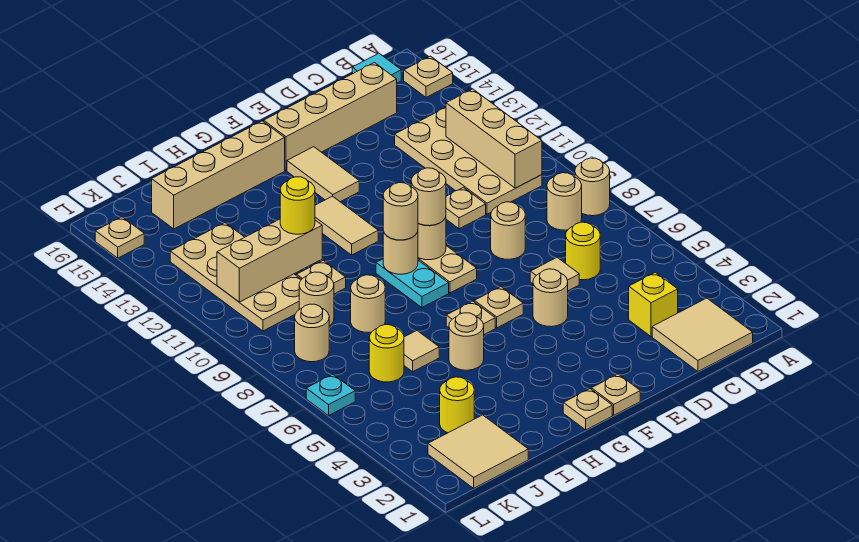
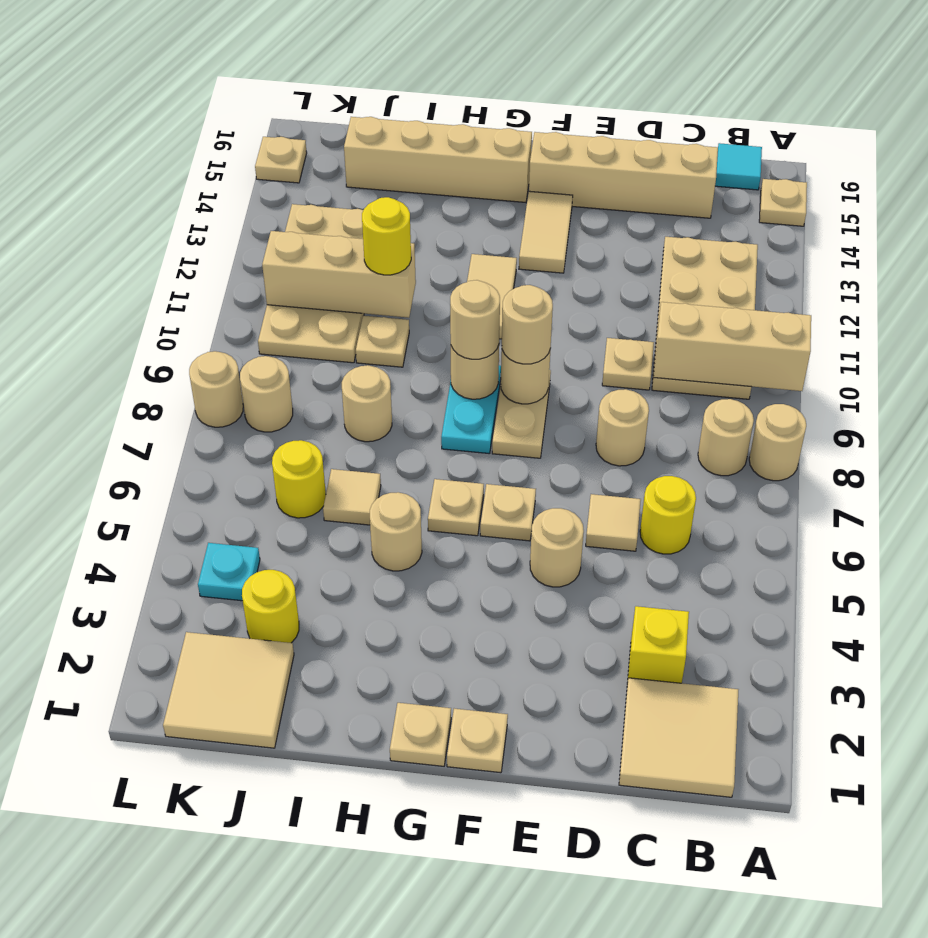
tan 1x3 brick [446,89,542,188] -> tan 1x3 brick turned to [653,302,811,391]
tan 1x1 round brick [299,272,334,326] -> tan 1x1 round brick moved to [189,351,243,427]
cyan 1x1 plate [306,374,355,416] -> cyan 1x1 plate moved to [198,543,260,601]

